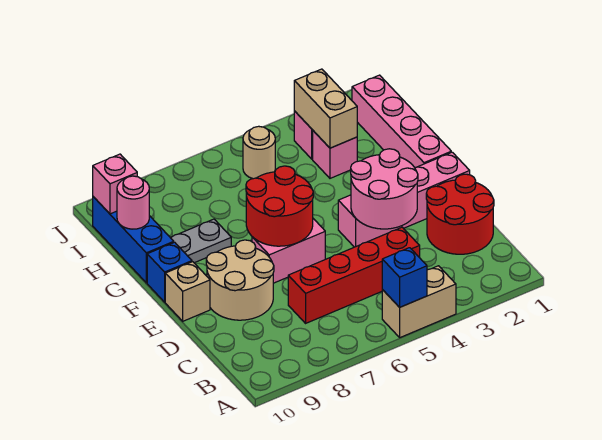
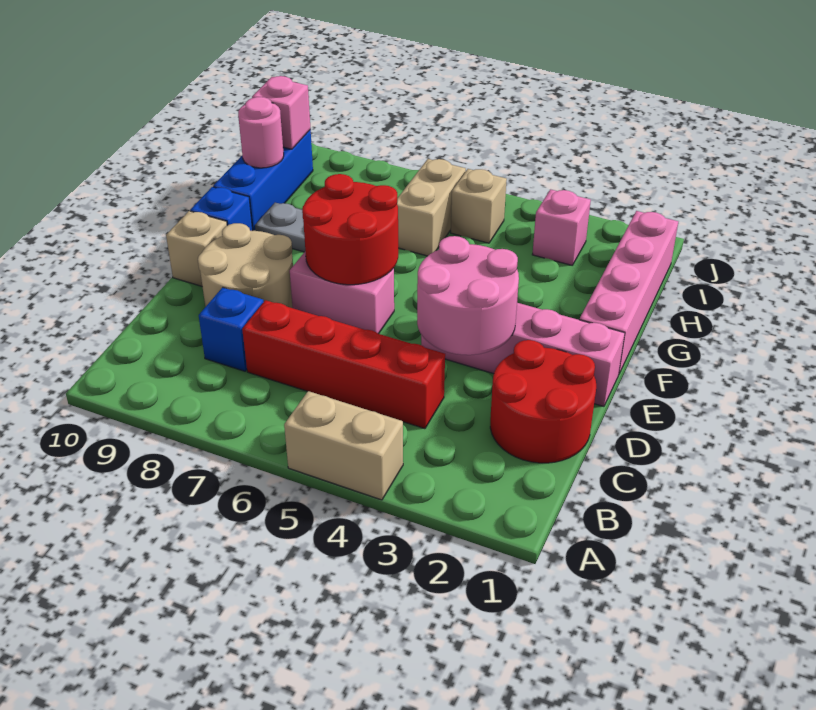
blue 1x1 brick [382,248,427,307] -> blue 1x1 brick moved to [199,287,263,371]
pink 1x1 brick [313,131,357,178] -> none
tan 1x2 brick [294,69,357,148] -> tan 1x2 brick moved to [397,159,466,256]
tan 1x1 round brick [243,126,275,179] -> tan 1x1 brick [451,169,507,243]

